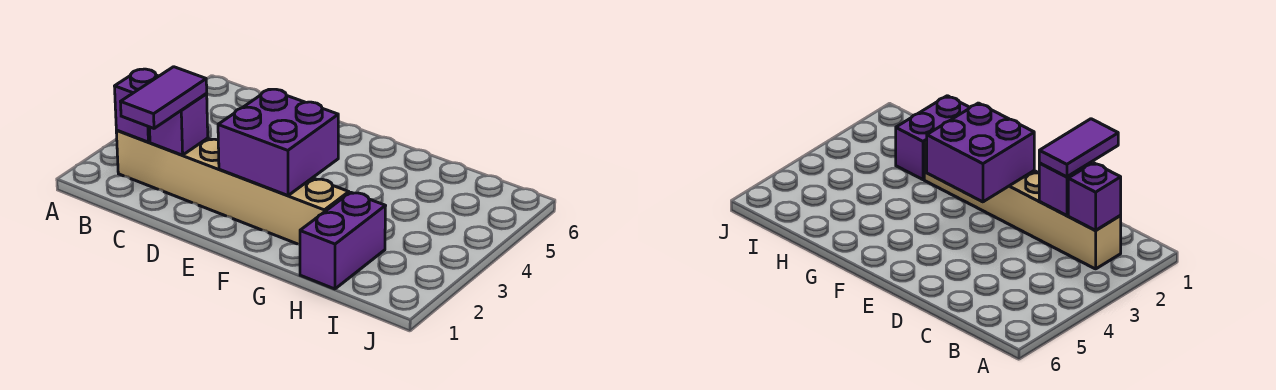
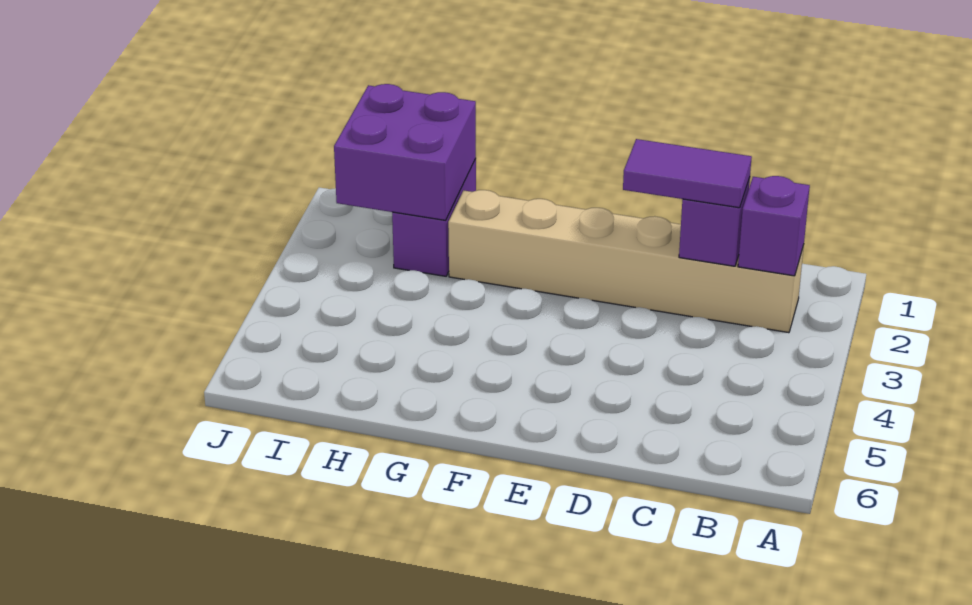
purple 1x2 tile [121,67,207,128] -> purple 1x2 tile turned to [623,139,752,208]
purple 2x2 brick [218,89,338,195] -> purple 2x2 brick moved to [334,84,476,220]

